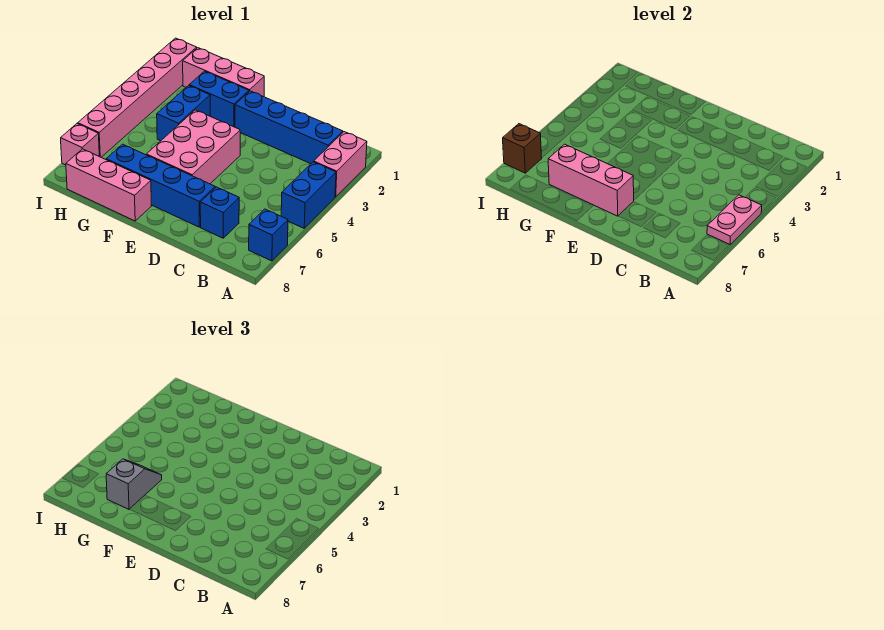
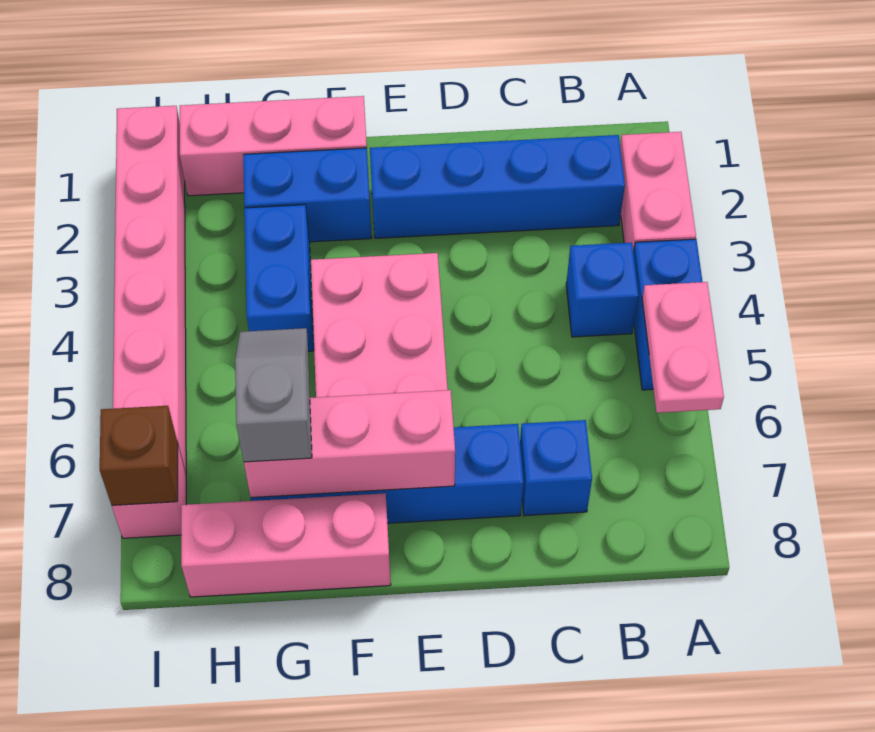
blue 1x1 brick [249,209,288,261] -> blue 1x1 brick moved to [566,243,639,337]

